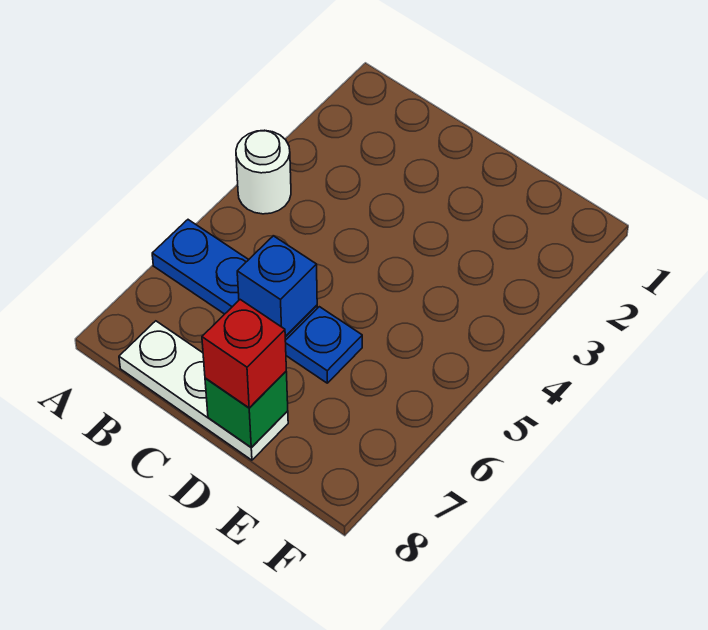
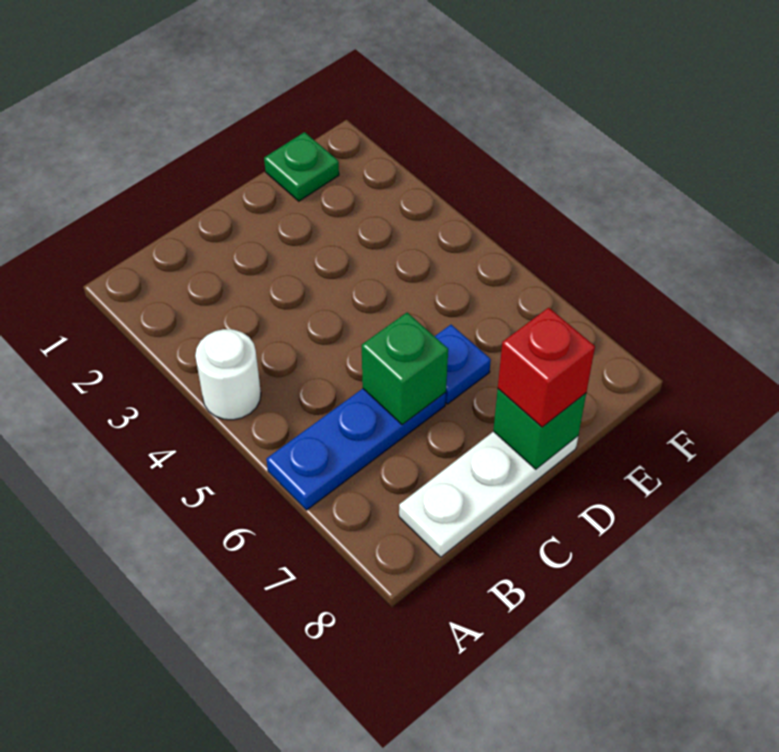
blue 1x1 brick [237,236,317,336] -> green 1x1 brick [362,313,448,425]
none -> green 1x1 plate [264,132,339,201]

